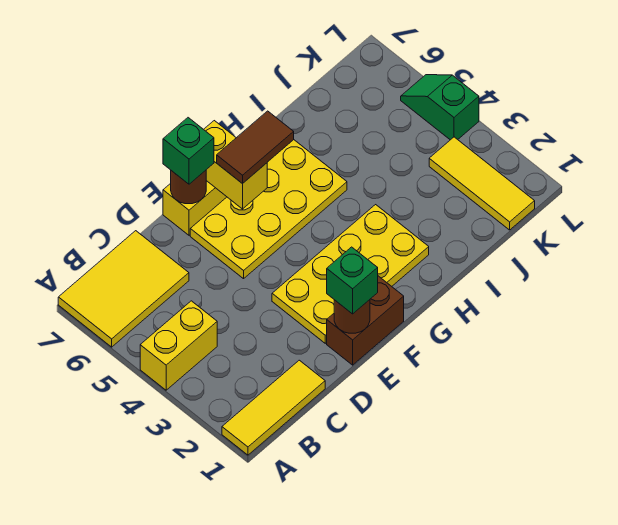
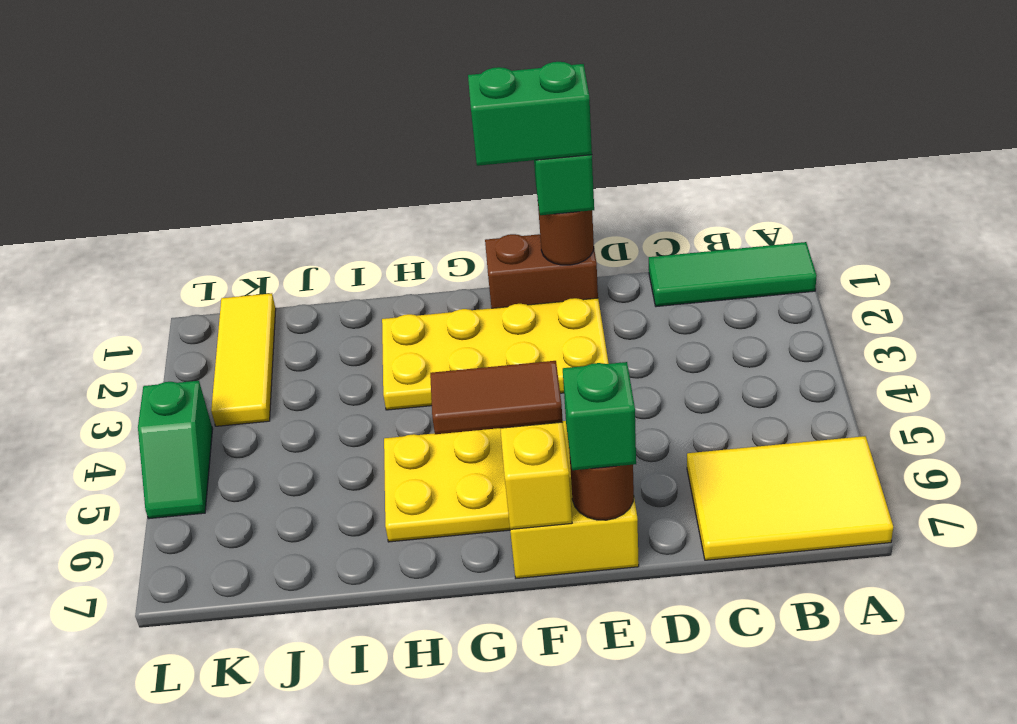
yellow 1x3 tile [222,360,325,455] -> green 1x3 tile [649,242,817,307]
yellow 1x2 brick [140,301,217,390] -> none
none -> green 1x2 brick [468,62,592,166]

